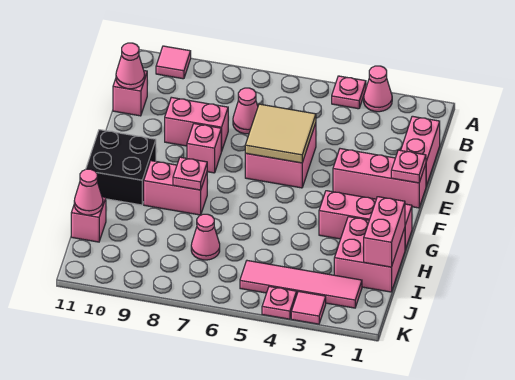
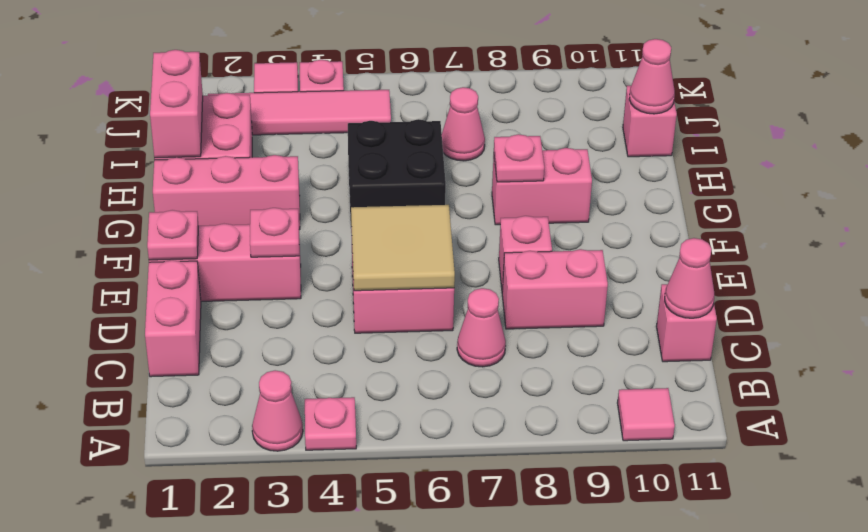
none -> pink 1x1 plate [250,208,299,257]
black 2x2 brick [86,130,156,205] -> black 2x2 brick moved to [348,119,446,223]

